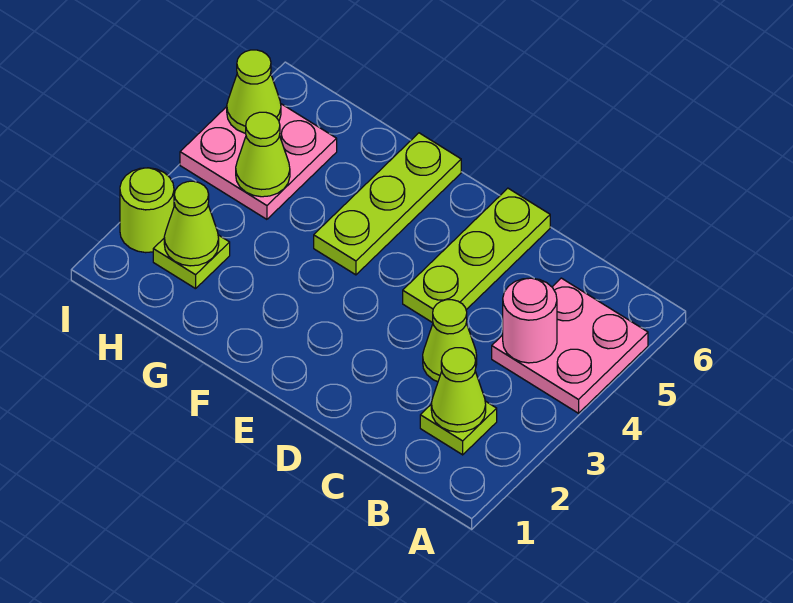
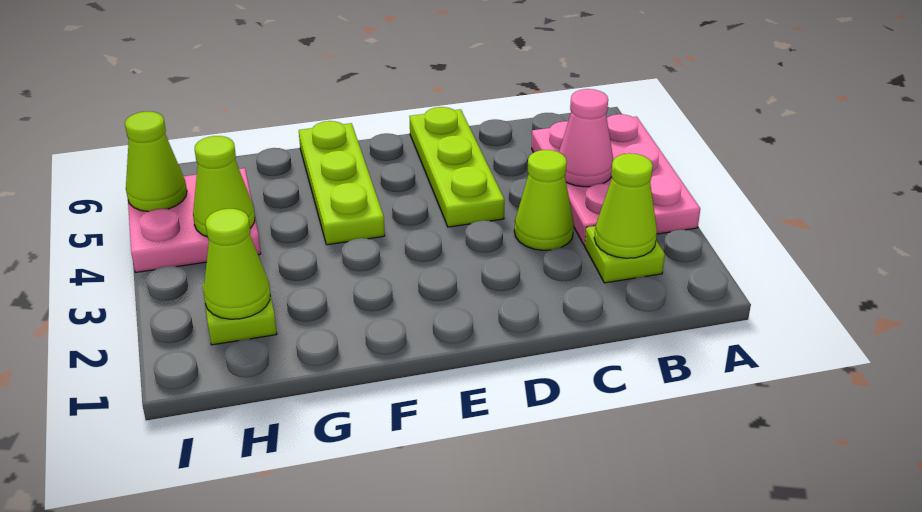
pink 2x2 plate [492,278,648,413] -> pink 2x3 plate [532,114,700,245]
pink 1x1 round brick [503,278,557,363] -> pink 1x1 cone [559,89,613,187]
lime 1x1 round brick [120,168,174,253] -> none

